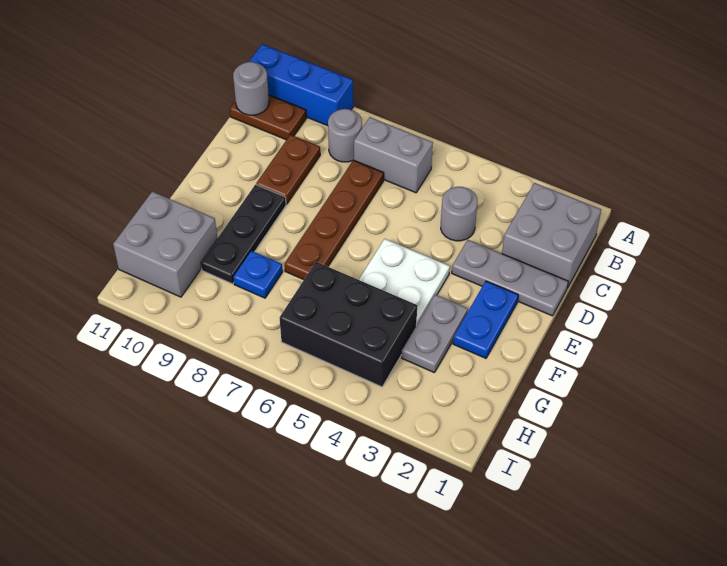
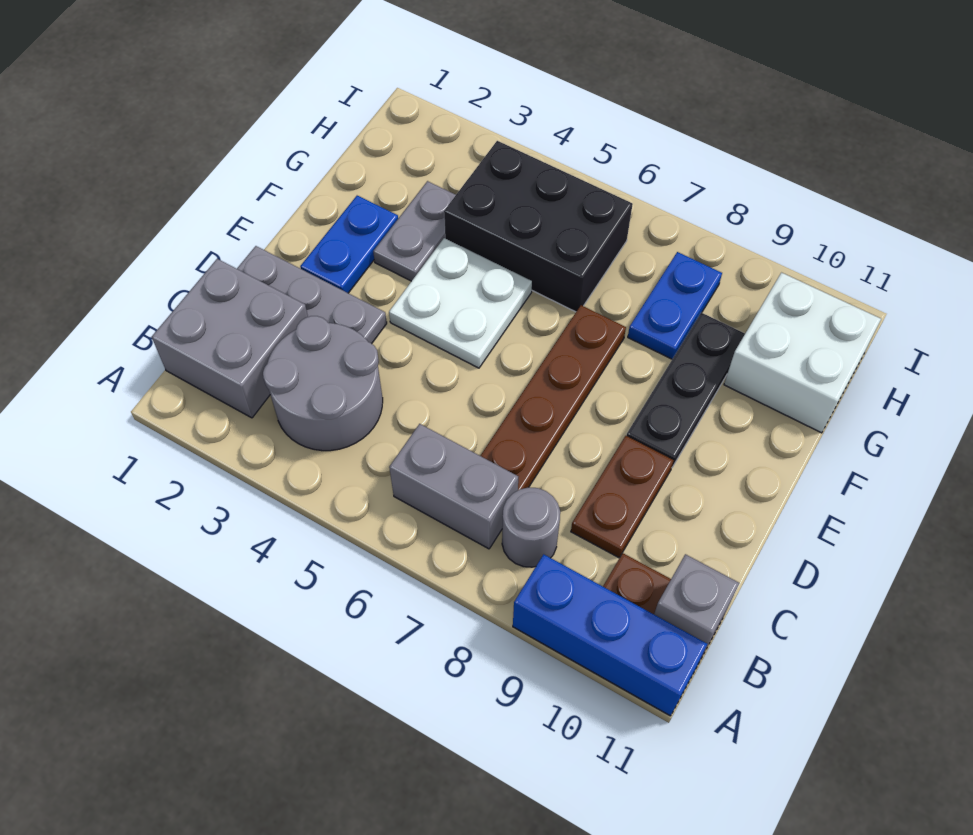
grey 1x1 round brick [233,62,269,115] -> grey 1x1 brick [654,554,739,650]
grey 1x1 round brick [441,187,478,241] -> grey 2x2 round brick [263,316,383,451]
blue 1x1 plate [233,251,283,298] -> blue 1x2 plate [628,252,722,359]
grey 2x2 brick [113,192,217,297] -> white 2x2 brick [724,273,881,433]

